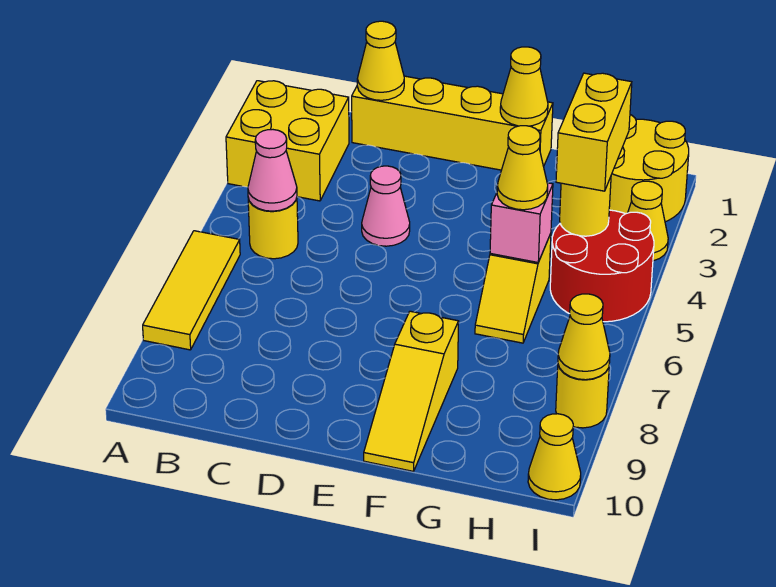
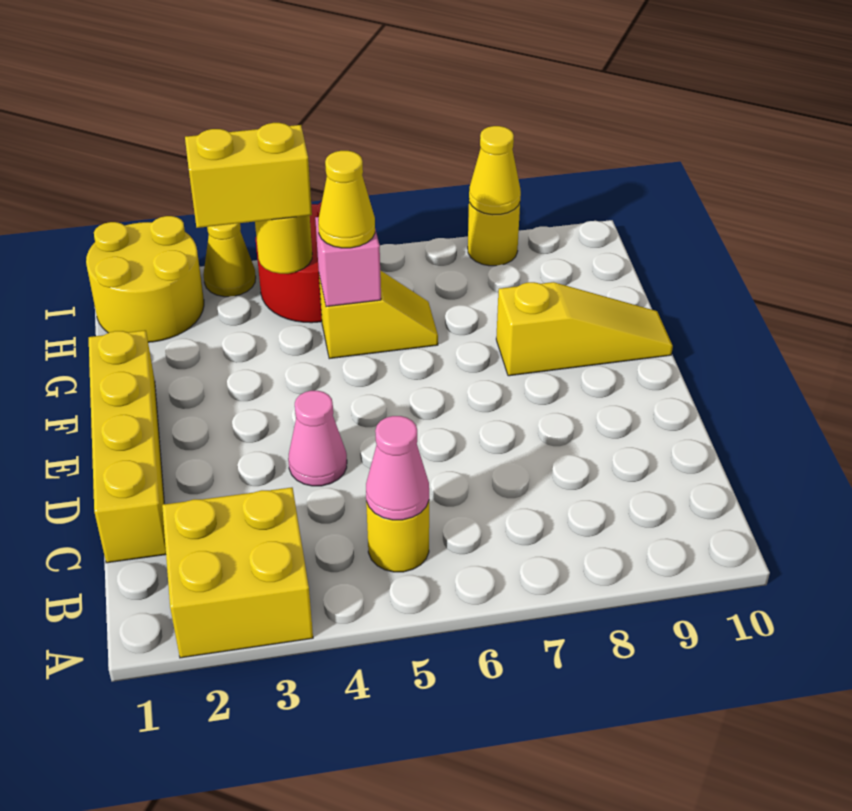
yellow 1x3 tile [143,231,240,350] -> none
yellow 1x1 cone [357,21,404,100] -> none
yellow 1x1 cone [500,47,548,126] -> none
yellow 1x1 cone [528,414,581,500] -> none

